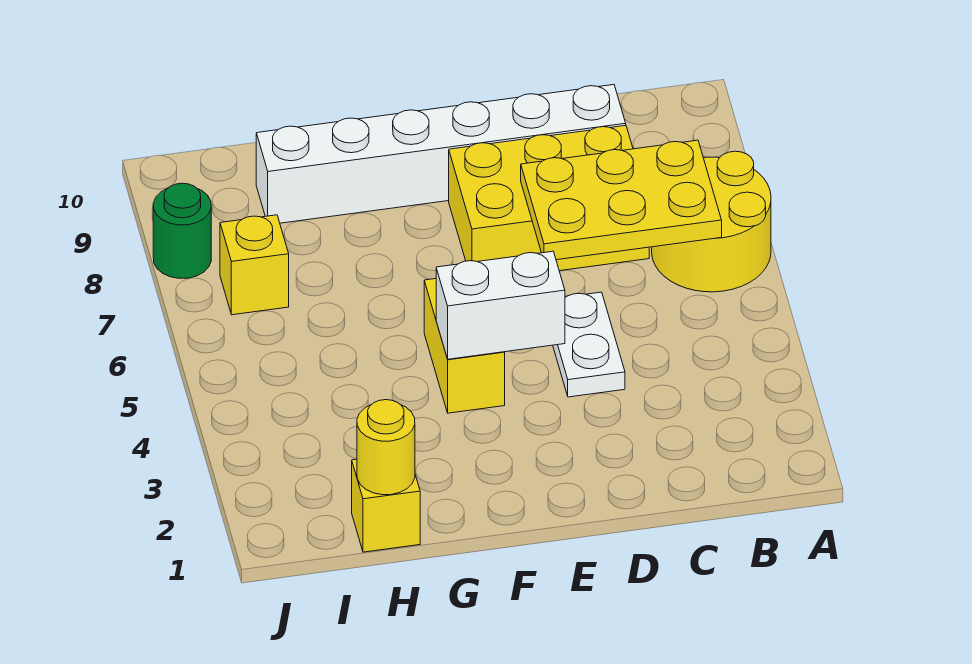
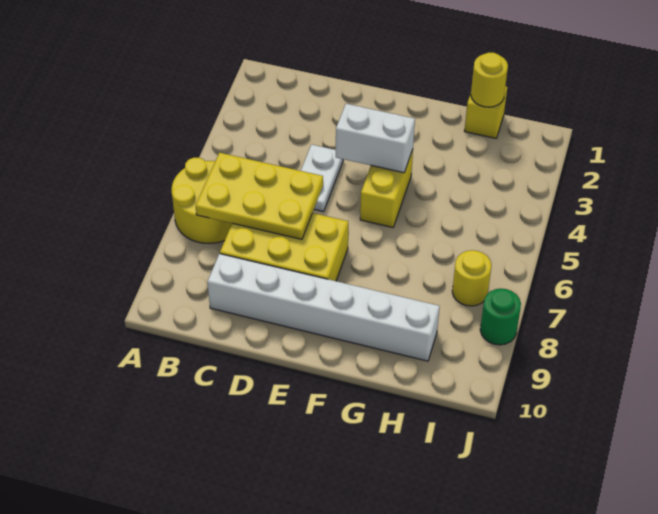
yellow 1x1 brick [220,215,289,315] -> yellow 1x1 round brick [452,250,491,306]

